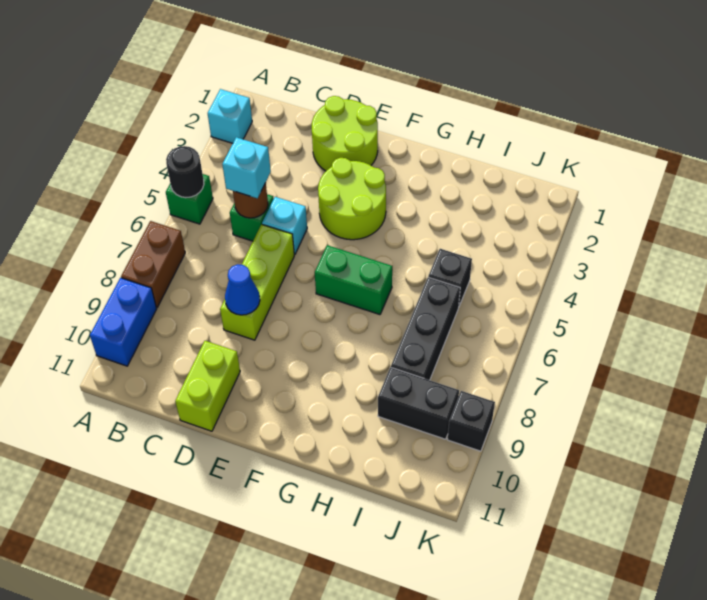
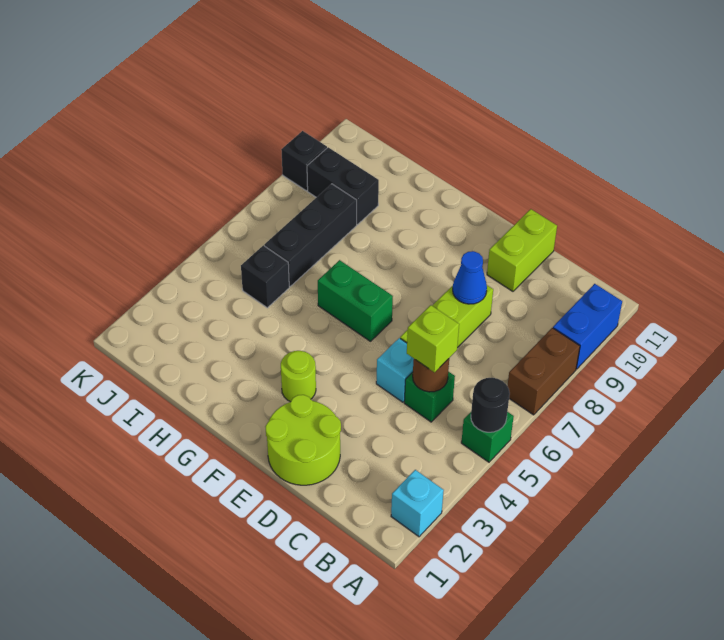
cyan 1x1 brick [222,137,271,198] -> lime 1x1 brick [407,305,459,372]
lime 2x2 round brick [318,158,386,240] -> lime 1x1 round brick [281,351,316,402]

